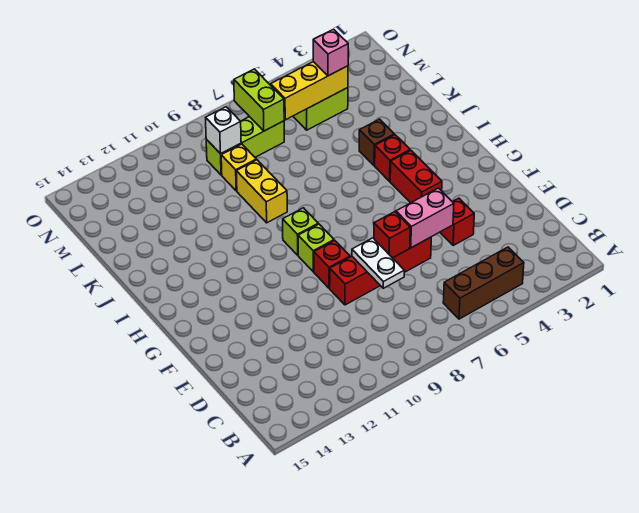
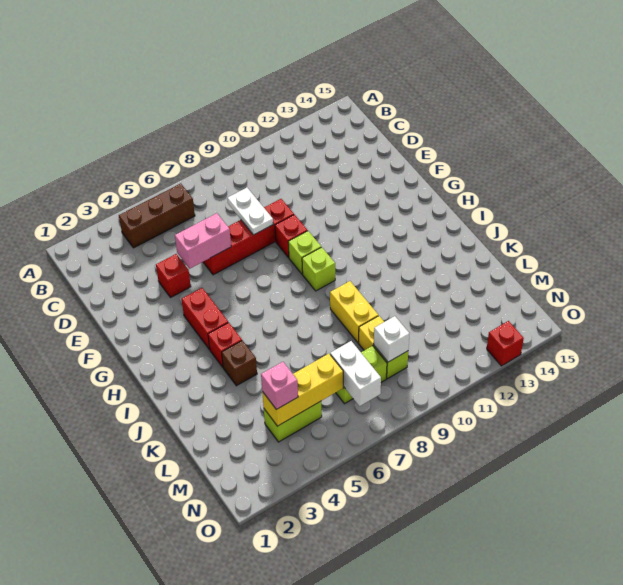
red 1x1 brick [374,212,410,258] -> red 1x1 brick moved to [487,321,524,366]
lime 1x2 brick [234,69,284,131] -> white 1x2 brick [330,341,381,406]

